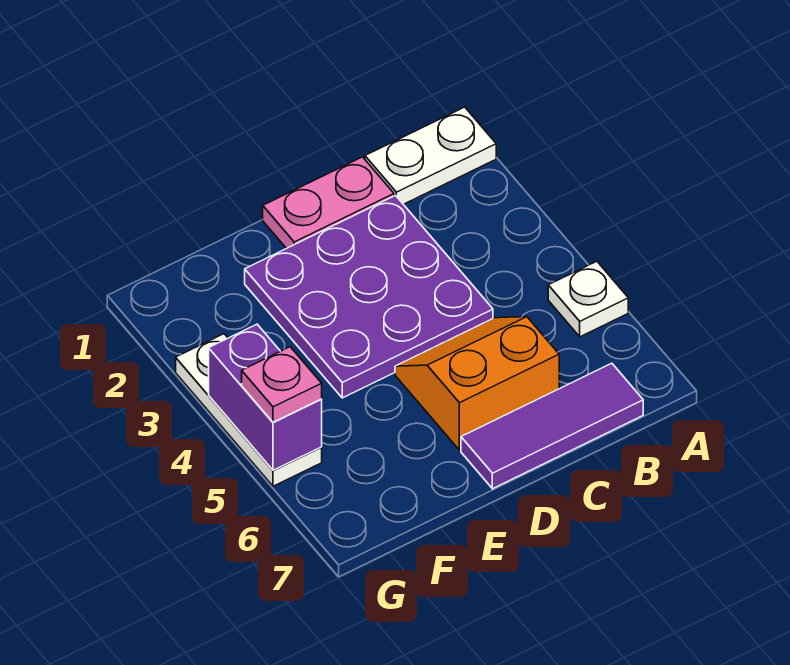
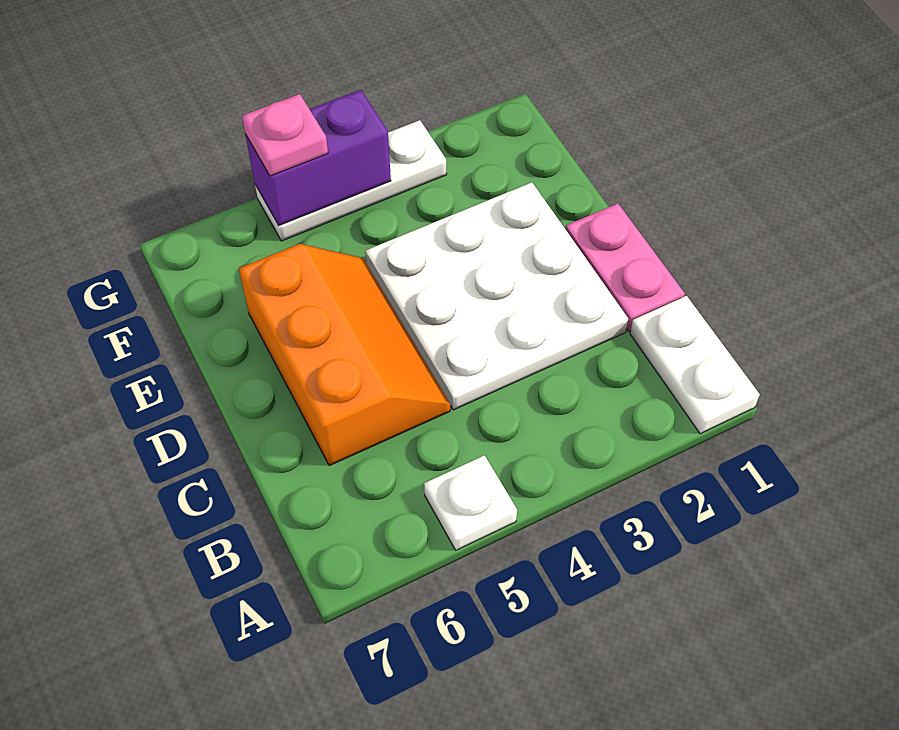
purple 1x3 tile [461,363,643,489] -> none
purple 3x3 plate [245,196,493,398] -> white 3x3 plate [365,182,628,410]
orange 2x2 slope [395,317,559,450] -> orange 2x3 slope [239,244,450,466]

